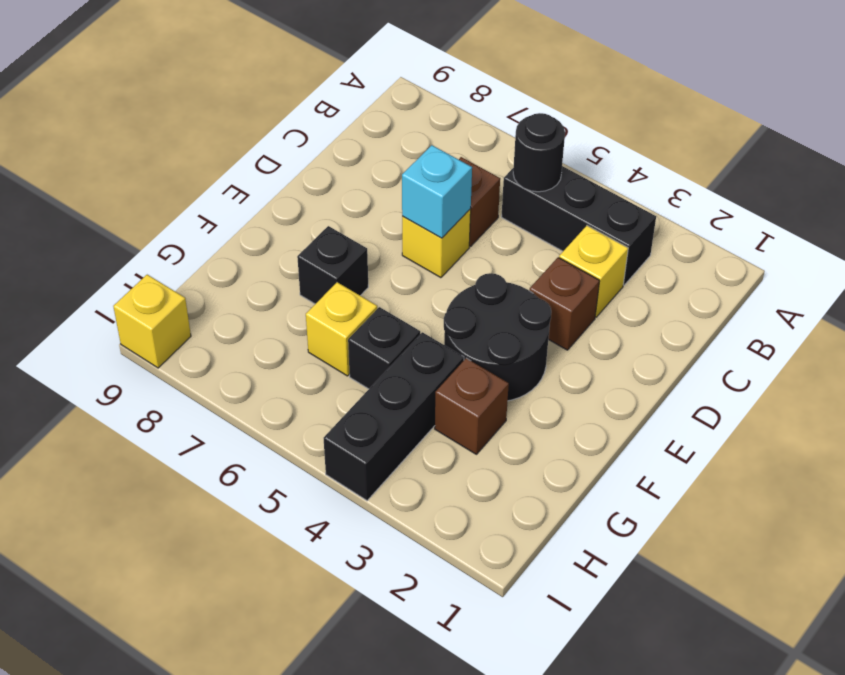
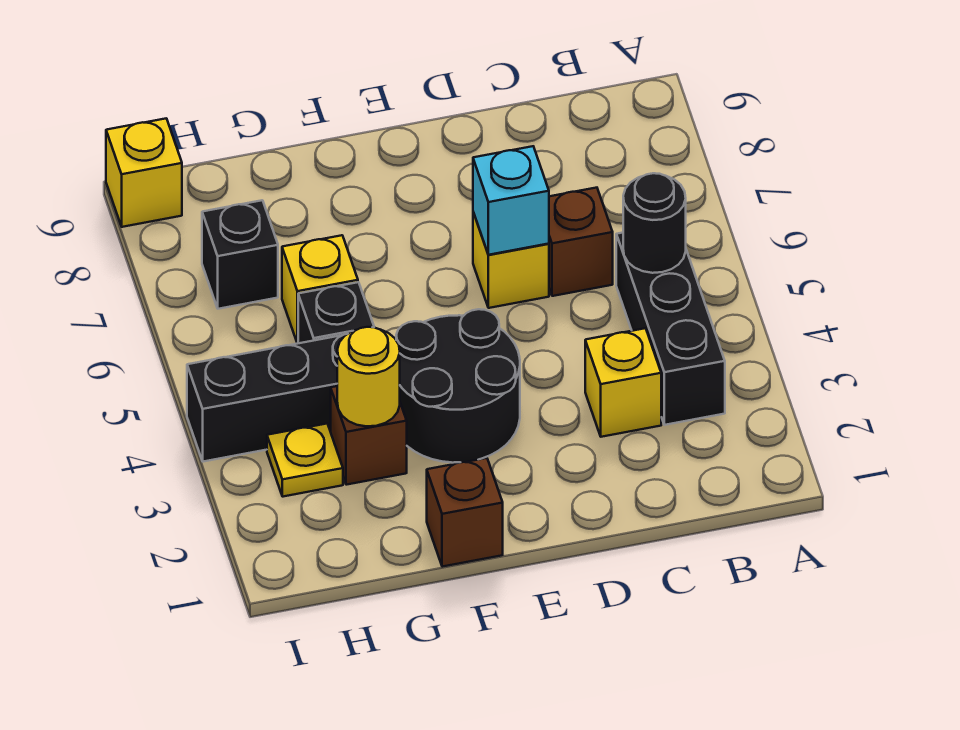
brown 1x1 brick [529,257,600,350] -> brown 1x1 brick moved to [427,458,503,567]
black 1x1 brick [297,226,368,304] -> black 1x1 brick moved to [202,200,278,309]
none -> yellow 1x1 round brick [337,327,400,426]
none -> yellow 1x1 plate [267,424,343,497]

